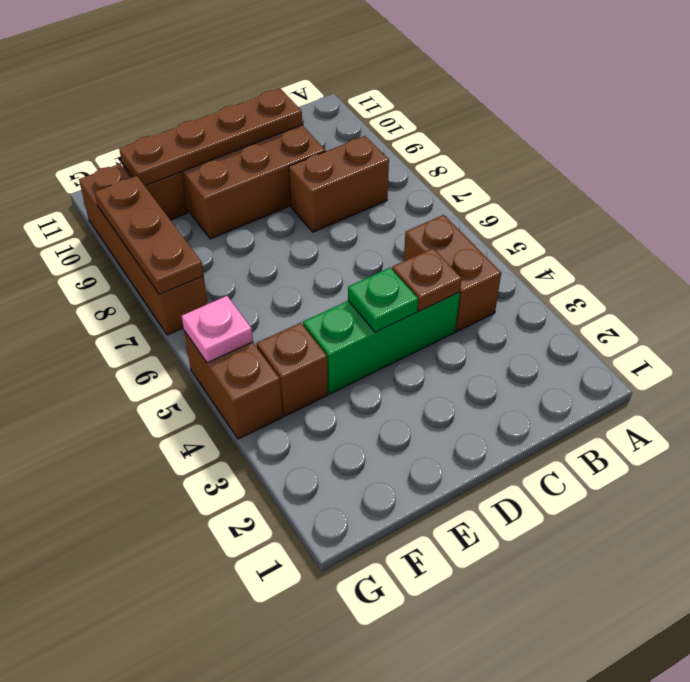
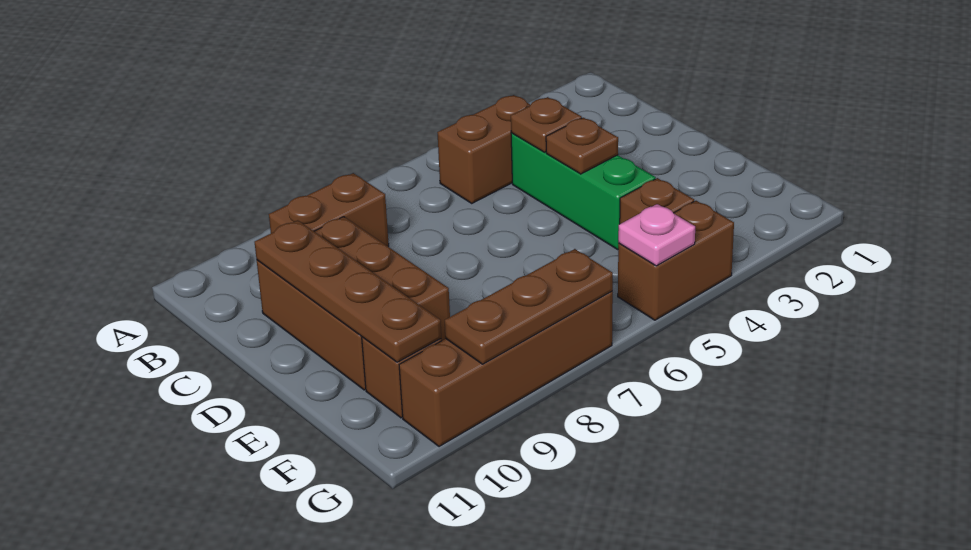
brown 1x2 brick [289,136,389,232] -> brown 1x2 brick turned to [269,173,389,247]
green 1x1 plate [348,268,418,332] -> brown 1x1 plate [546,118,618,174]

